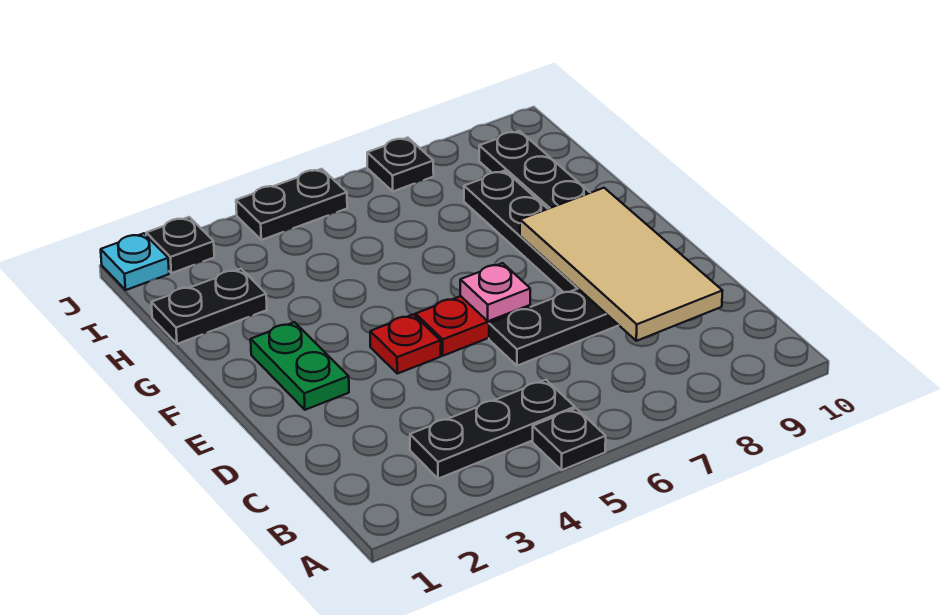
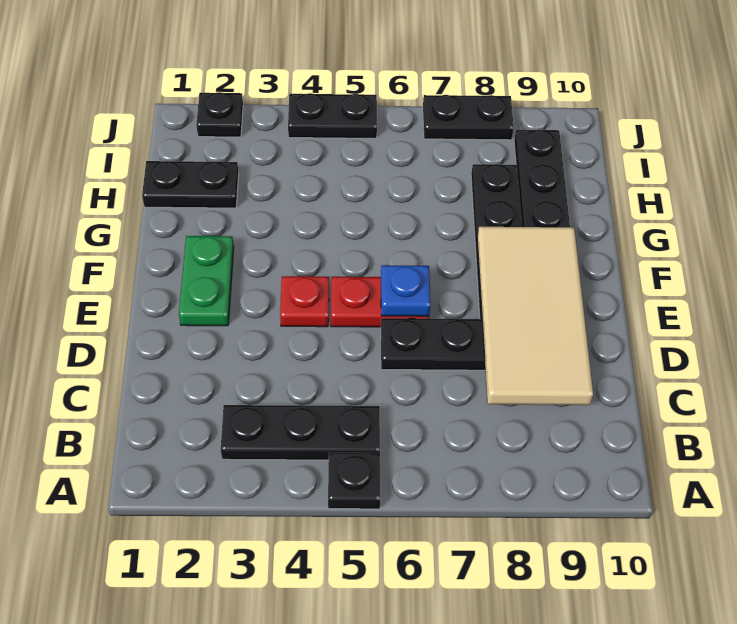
pink 1x1 plate [460,263,530,321] -> blue 1x1 plate [381,265,430,316]
cyan 1x1 plate [101,233,169,290] -> none
black 1x1 plate [367,138,434,191] -> black 1x2 plate [423,95,514,140]

